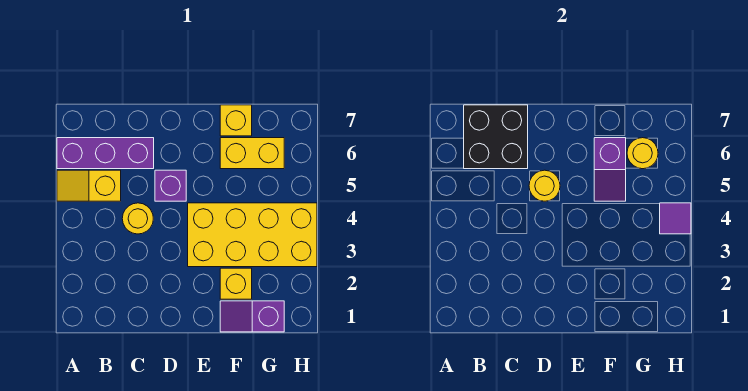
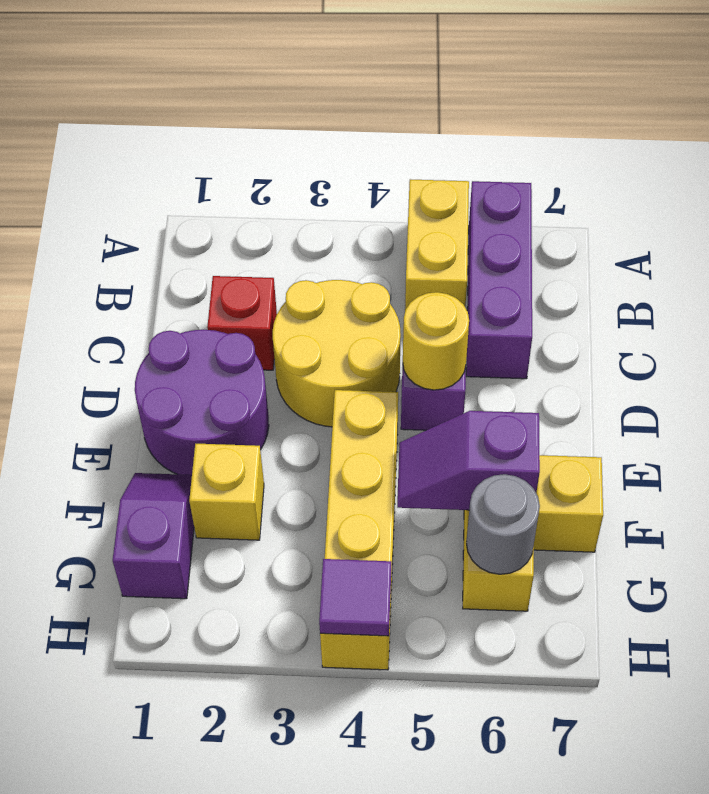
yellow 1x2 slope [57,170,121,201] -> yellow 1x2 brick [405,179,469,310]
black 2x2 brick [464,105,528,169] -> none
none -> red 1x1 brick [207,276,277,370]
yellow 1x1 round brick [122,203,153,234] -> yellow 2x2 round brick [273,280,401,427]
none -> purple 2x2 round brick [135,330,269,475]
yellow 2x4 brick [188,203,317,267] -> yellow 1x4 brick [320,390,398,670]
yellow 1x1 round brick [627,138,658,169] -> grey 1x1 round brick [466,474,540,574]

